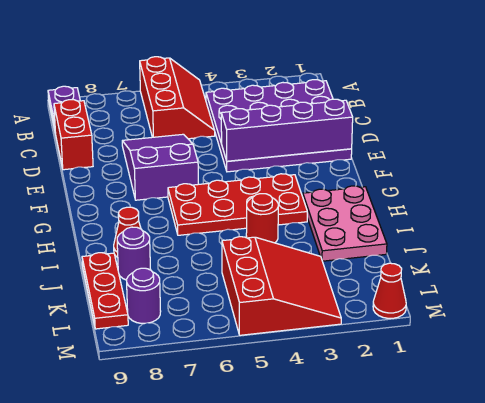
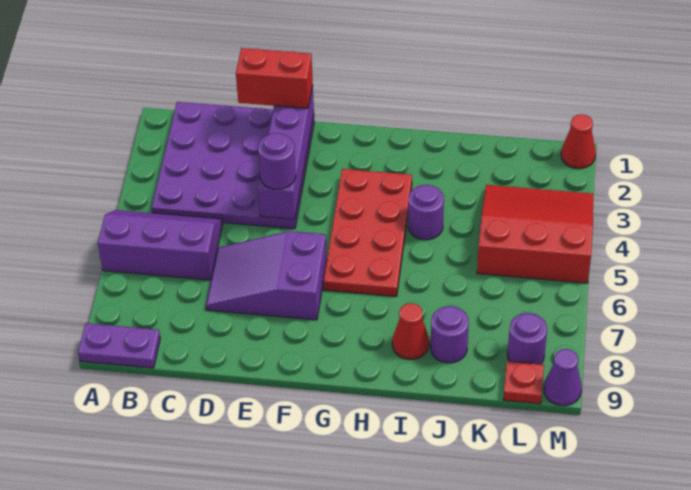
red 2x3 slope [140,57,215,139] -> purple 2x3 slope [98,210,223,280]
red 1x2 brick [54,100,93,170] -> red 1x2 brick moved to [236,48,313,108]
none -> purple 1x1 round brick [258,133,296,189]
pink 2x3 plate [303,186,387,261] -> none
red 1x1 round brick [246,194,278,243] -> purple 1x1 round brick [408,185,444,240]
red 1x3 plate [82,253,128,329] -> red 1x1 plate [503,361,544,404]
none -> purple 1x1 cone [544,349,582,406]

